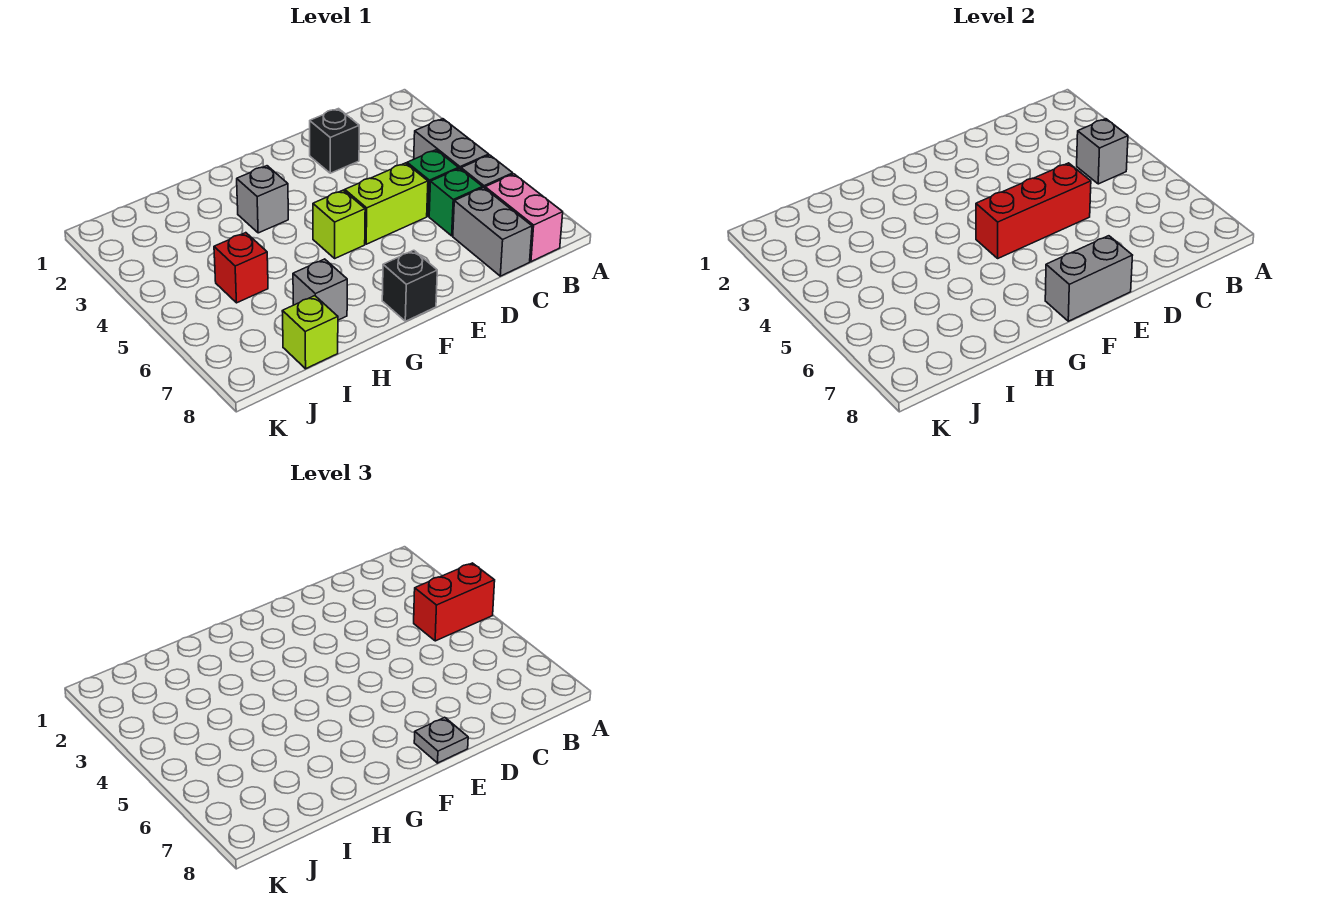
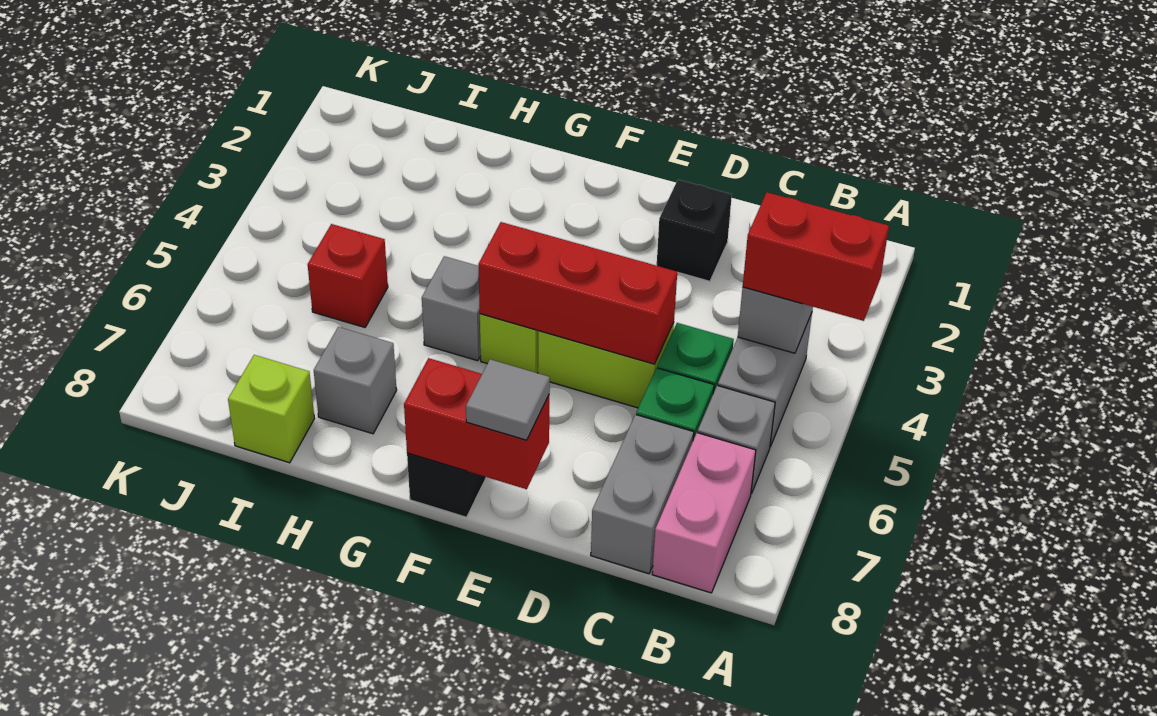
grey 1x2 brick [1045,236,1133,321] -> red 1x2 brick [404,358,549,489]
grey 1x1 plate [414,717,468,763] -> grey 1x1 tile [466,359,550,440]
grey 1x1 brick [237,166,288,233] -> grey 1x1 brick moved to [422,256,481,361]

